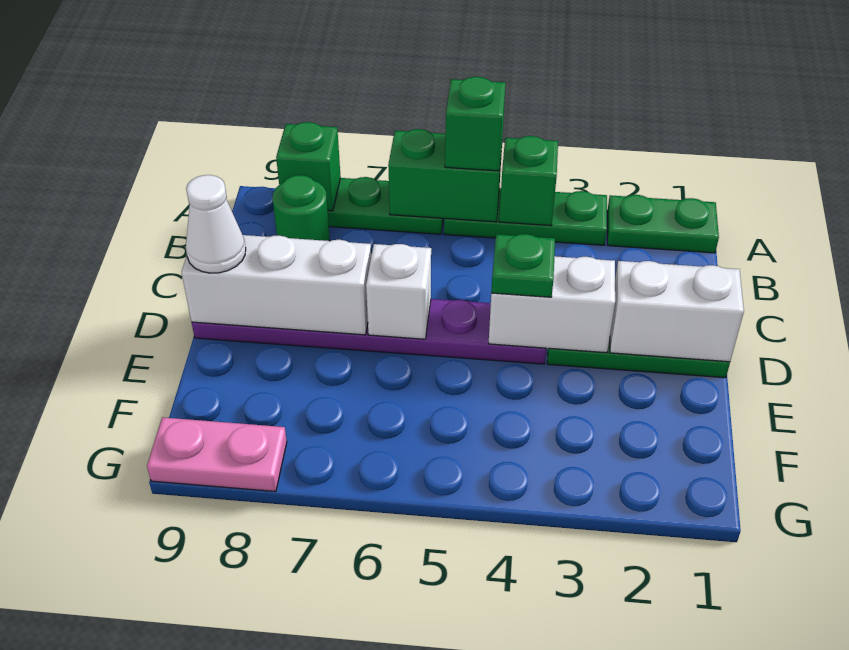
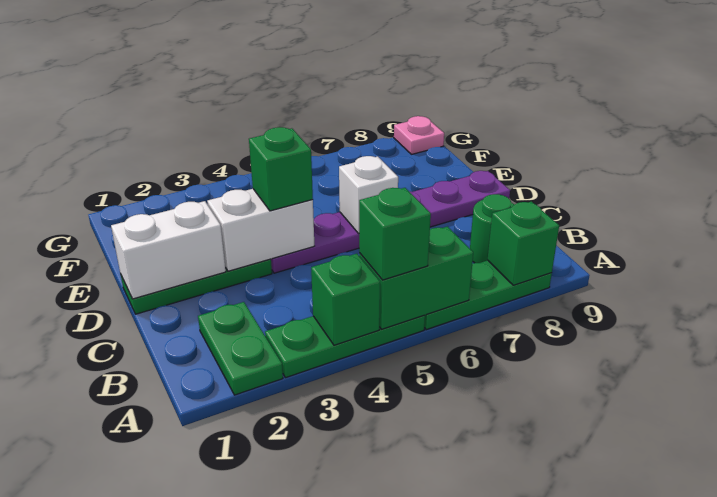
green 1x2 plate [607,195,719,253] -> green 1x2 plate turned to [198,302,283,395]
green 1x1 plate [491,234,555,297] -> green 1x1 brick [249,127,313,211]
white 1x3 brick [182,235,371,335] -> none
white 1x1 cone [186,175,246,273] -> none
pink 1x2 plate [147,417,287,492] -> pink 1x1 plate [394,116,444,154]

